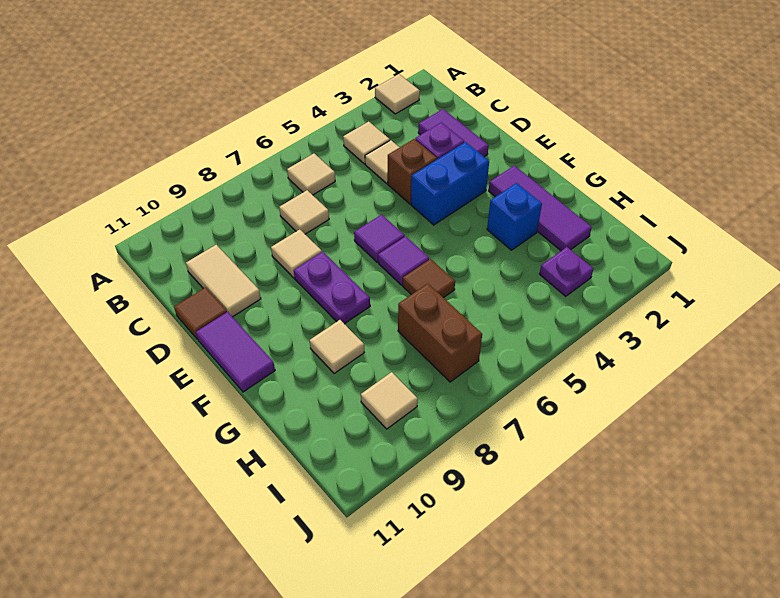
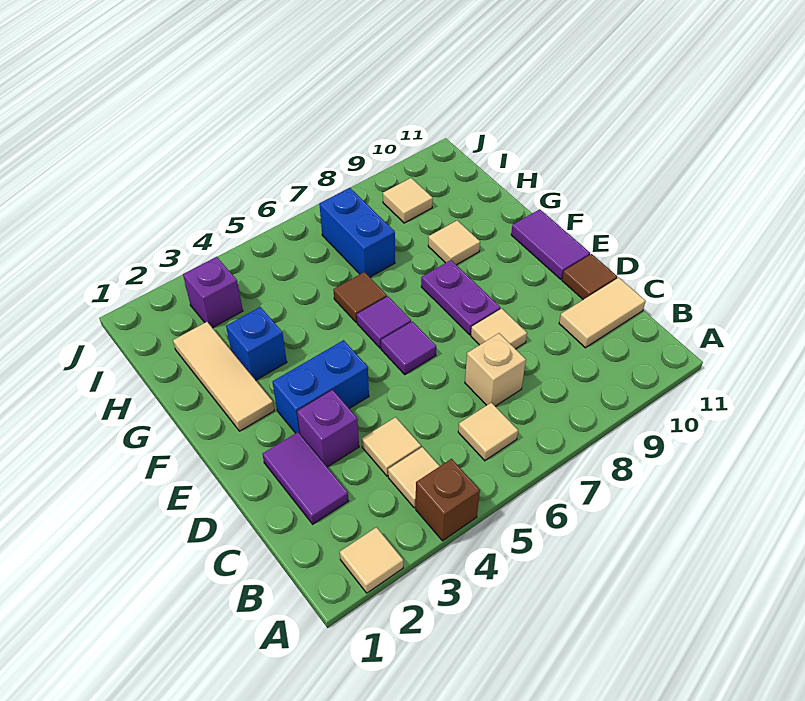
tan 1x1 tile [279,190,329,234] -> tan 1x1 brick [465,333,526,406]
tan 1x2 tile [186,245,261,317] -> tan 1x2 tile turned to [559,278,645,348]
brown 1x1 brick [388,139,437,204] -> brown 1x1 brick moved to [416,459,480,541]
purple 1x3 tile [489,166,592,251] -> tan 1x3 tile [173,322,274,431]
brown 1x2 brick [398,284,482,382] -> blue 1x2 brick [319,188,395,277]
purple 1x1 plate [540,247,593,296] -> purple 1x1 brick [183,257,243,328]

